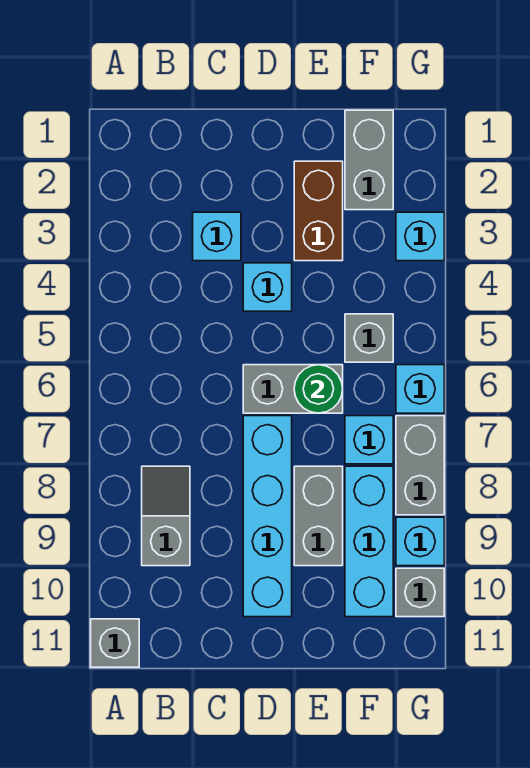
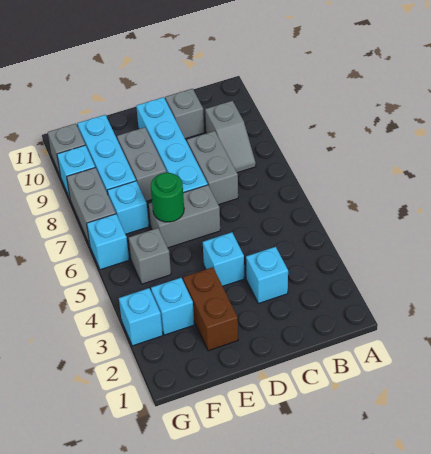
grey 1x1 brick [91,619,139,667] -> grey 1x1 brick moved to [165,89,204,139]
grey 1x2 brick [345,110,393,210] -> grey 1x2 brick moved to [187,131,238,205]
none -> cyan 1x1 brick [151,278,194,335]

